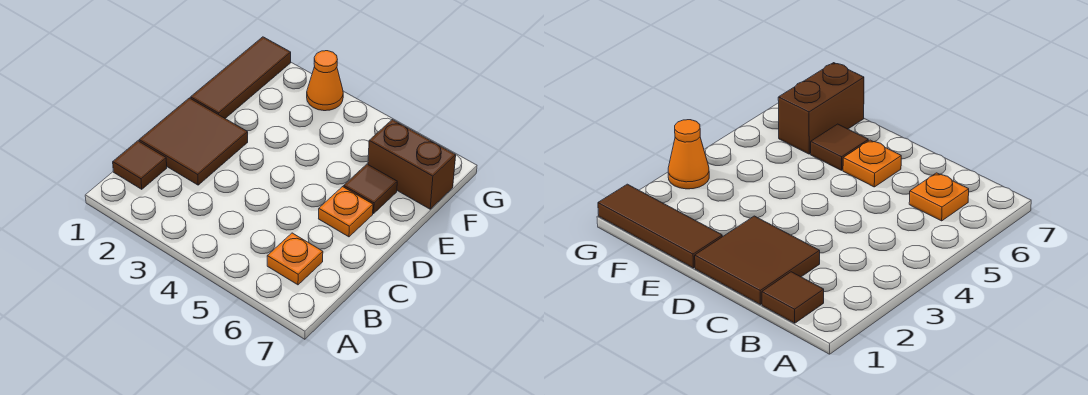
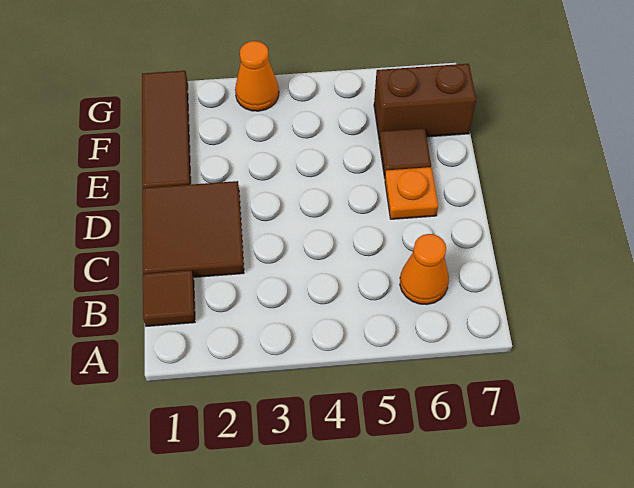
orange 1x1 plate [267,233,323,285] -> orange 1x1 cone [400,234,449,305]

